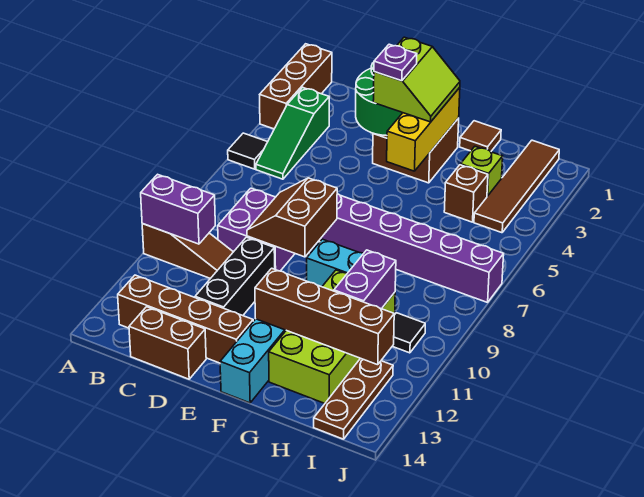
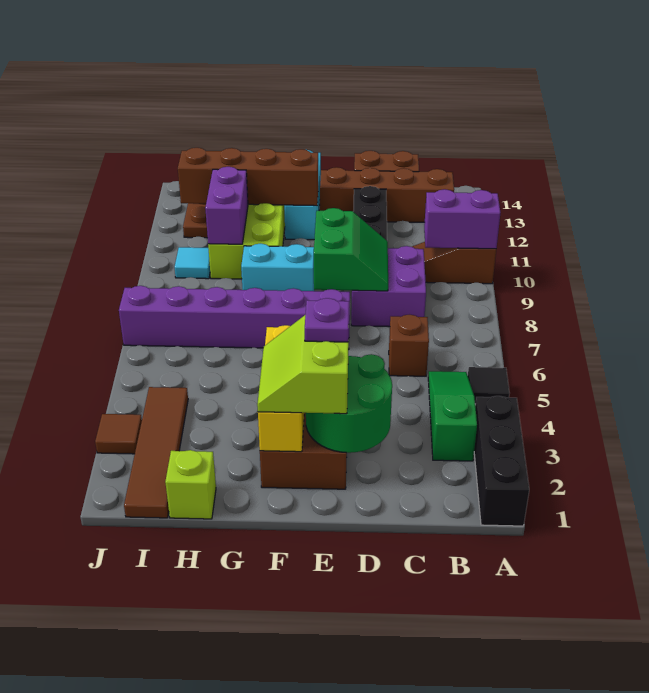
brown 1x3 brick [260,44,332,129] -> black 1x3 brick [474,396,529,526]
brown 2x2 slope [247,178,337,257] -> green 2x2 slope [314,208,388,291]
brown 1x1 tile [460,121,501,152] -> brown 1x1 tile moved to [95,414,142,454]
lime 1x1 brick [460,147,503,196] -> lime 1x1 brick moved to [165,450,216,519]
brown 1x1 brick [444,165,488,222] -> brown 1x1 brick moved to [389,315,429,376]
black 1x1 tile [392,313,425,353] -> cyan 1x1 tile [175,247,210,279]

